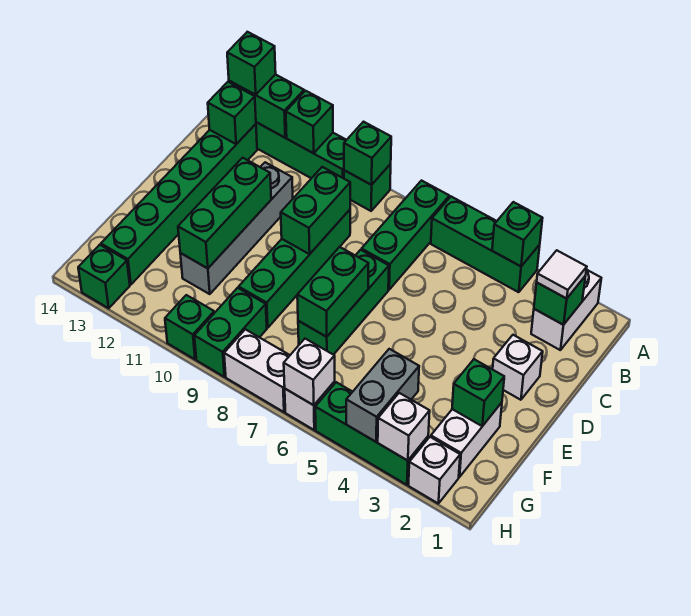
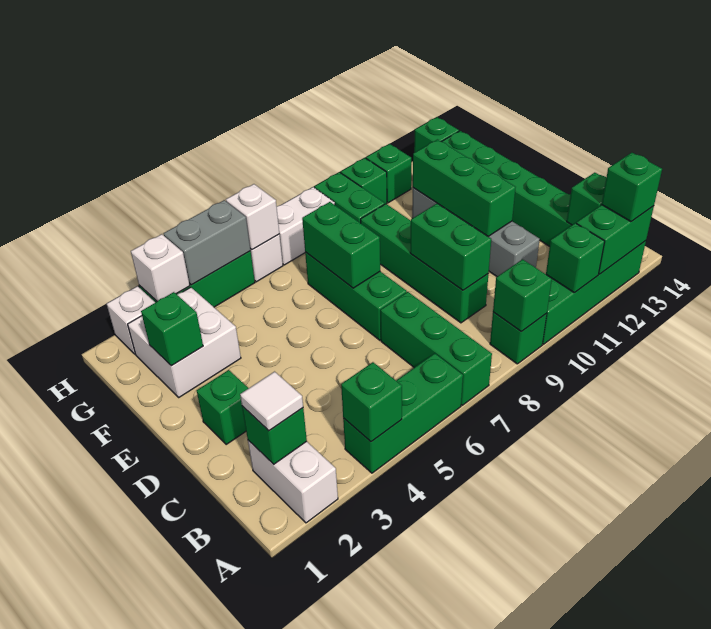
white 1x1 brick [493,335,543,400] -> green 1x1 brick [197,370,249,444]
white 1x2 brick [431,403,502,477] -> white 2x2 brick [128,287,241,397]
grey 1x2 brick [346,349,419,442] -> grey 1x2 brick turned to [164,200,250,285]
none -> green 1x1 brick [366,144,411,203]

